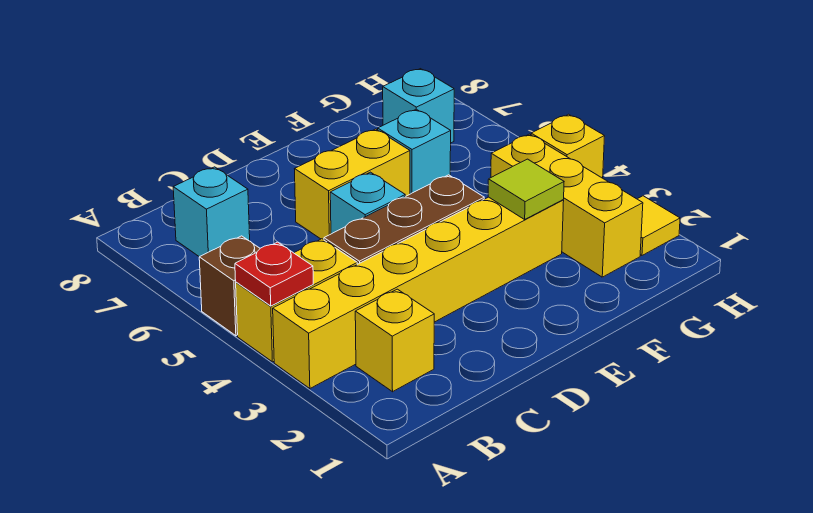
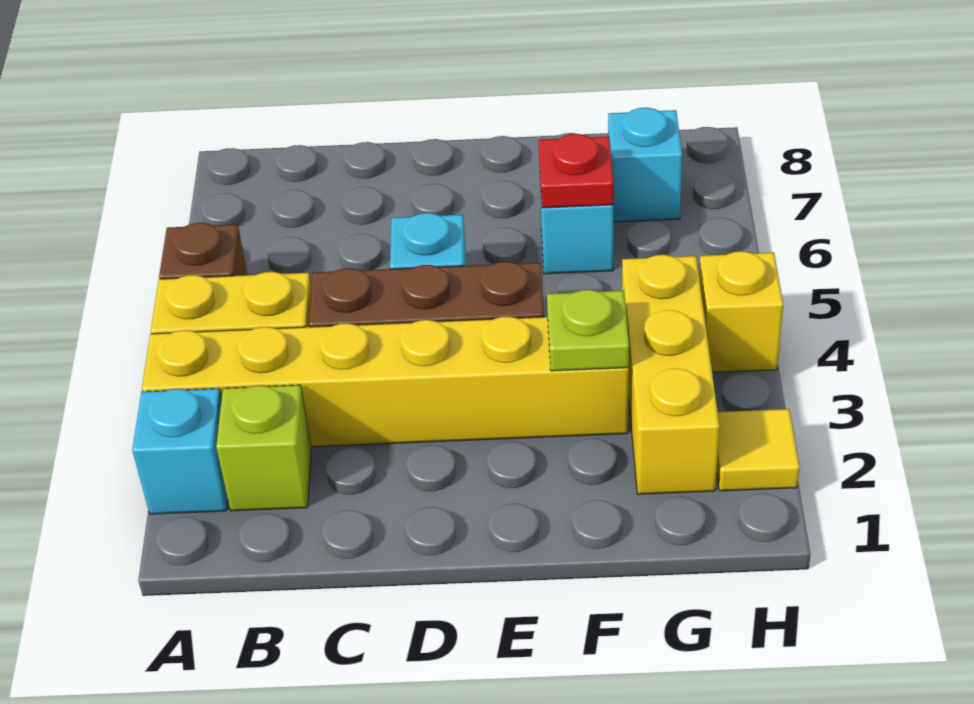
red 1x1 plate [235,242,313,306] -> red 1x1 plate moved to [539,134,614,208]
yellow 1x1 brick [355,289,434,392] -> lime 1x1 brick [216,385,312,511]
cyan 1x1 brick [173,167,250,257] -> cyan 1x1 brick moved to [132,388,228,514]
yellow 1x2 brick [295,129,410,240] -> none
lime 1x1 tile [488,159,564,219] -> lime 1x1 plate [547,290,629,371]

